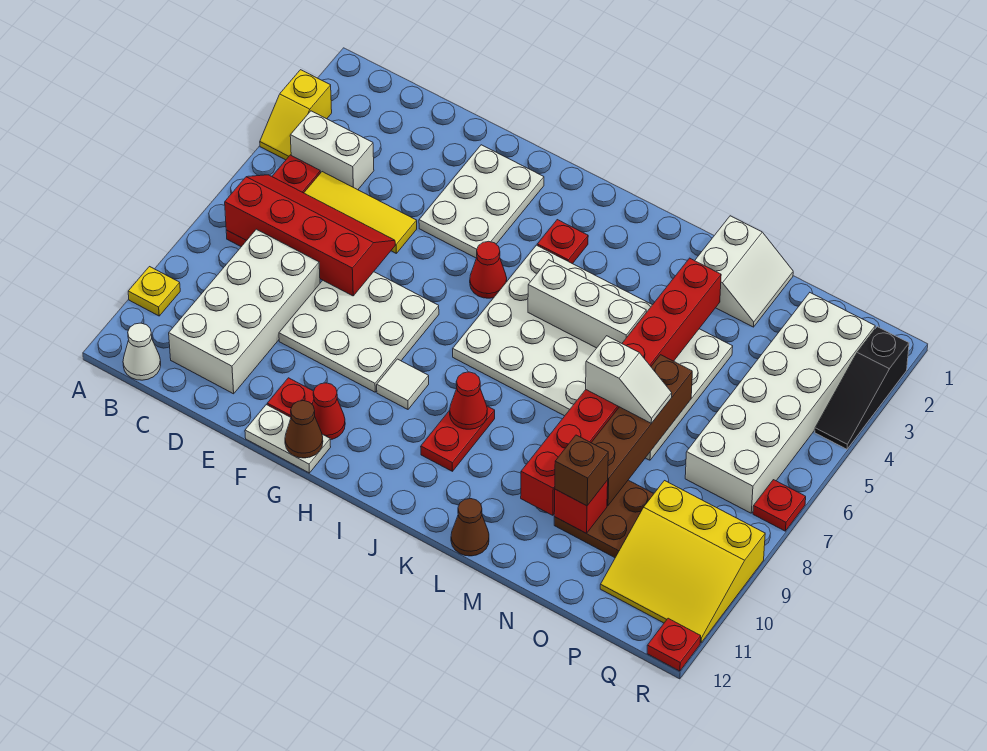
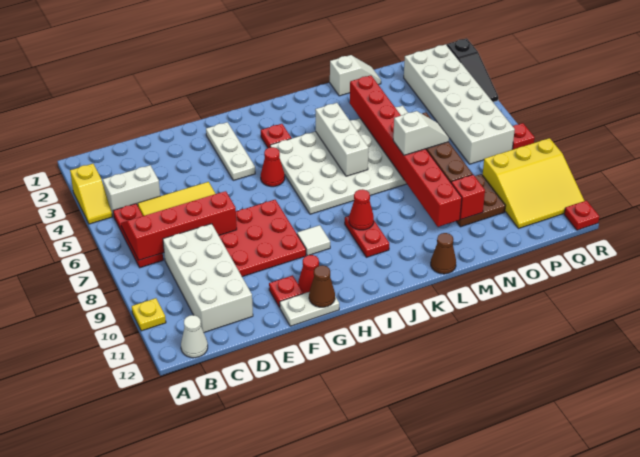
white 3x3 plate [279,272,439,392] -> red 3x3 plate [219,200,306,277]
white 2x3 plate [419,145,544,258] -> white 1x3 plate [206,122,255,180]
white 1x3 brick [528,260,646,348] -> white 1x3 brick turned to [315,103,369,176]
white 2x2 slope [695,216,793,327] -> white 1x2 slope [330,55,381,96]
brown 1x1 brick [555,435,608,506] -> none

